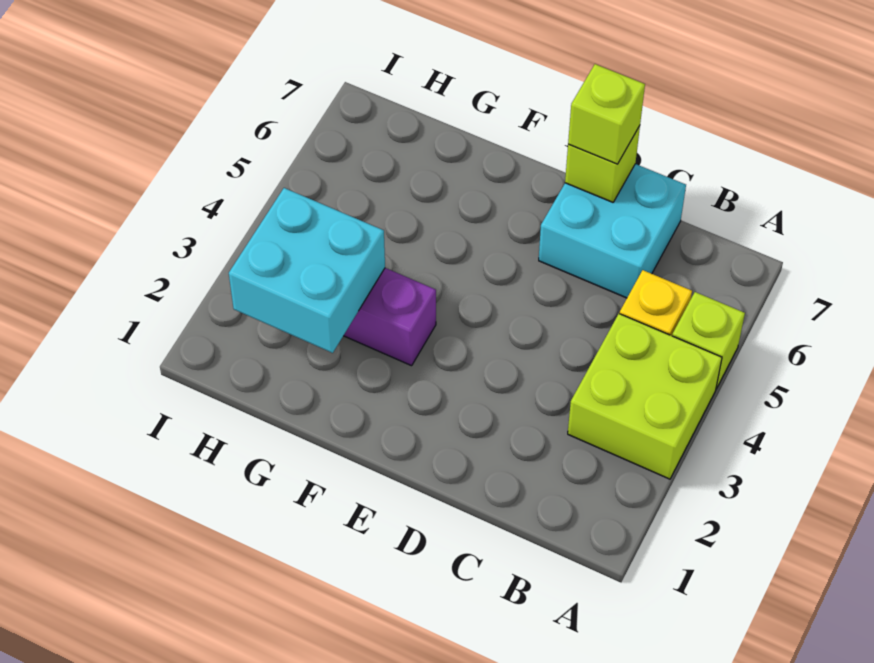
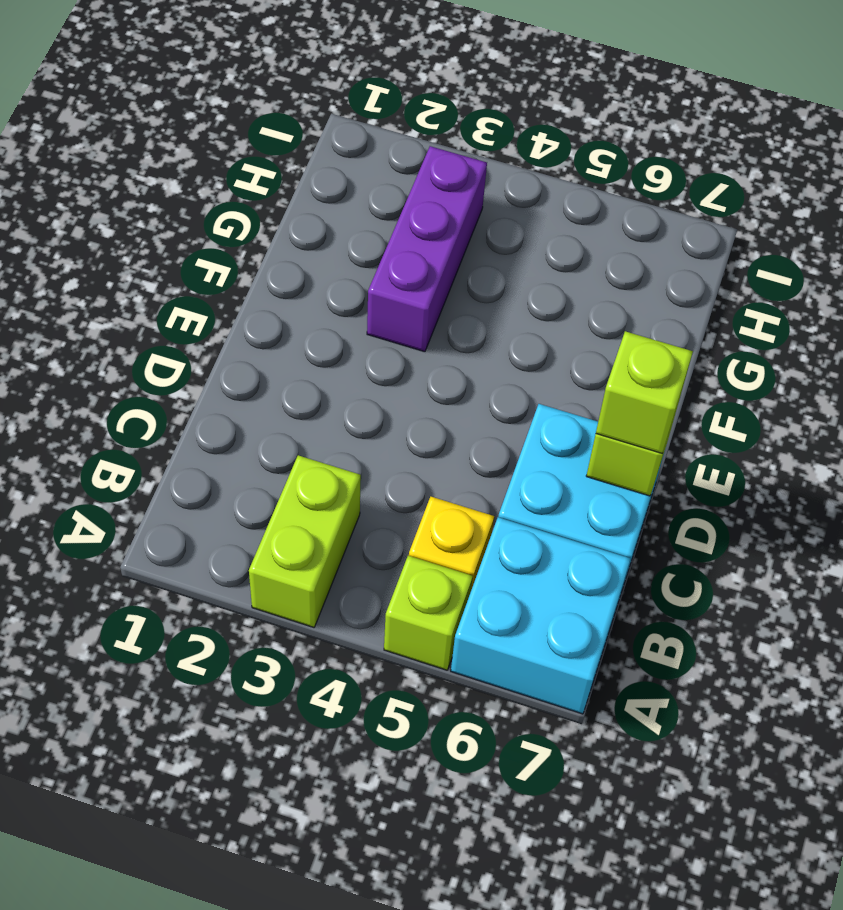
lime 2x2 brick [568,314,722,479] -> lime 1x2 brick [249,455,361,627]
cyan 2x2 brick [229,188,385,353] -> cyan 2x2 brick moved to [451,517,631,714]

